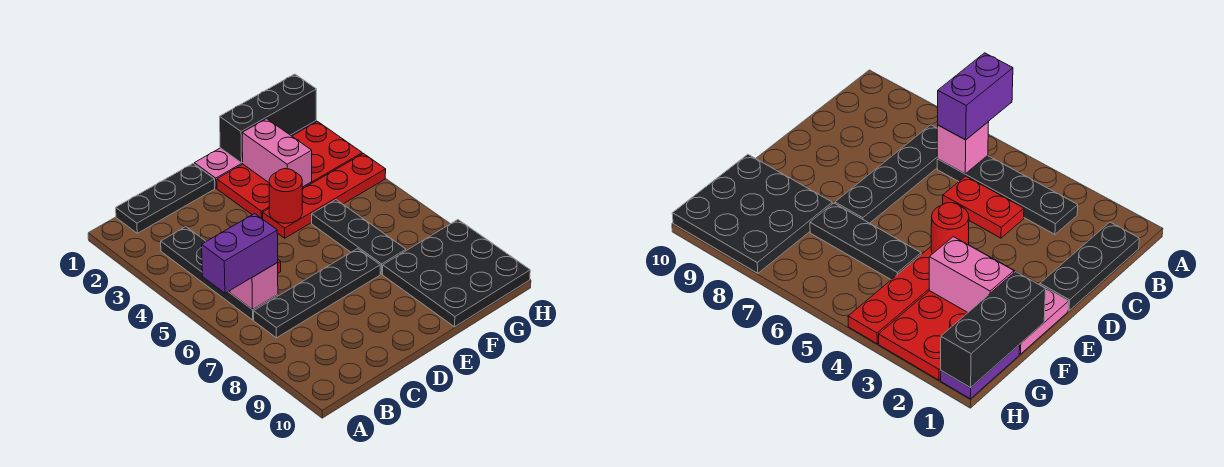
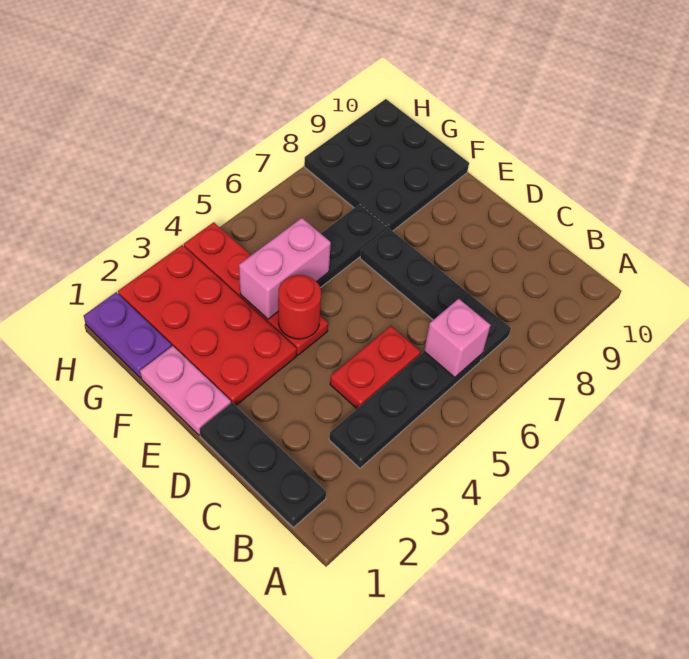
purple 1x2 brick [202,214,278,293] -> none
black 1x3 brick [220,74,316,163] -> none
pink 1x2 brick [242,119,312,187] -> pink 1x2 brick moved to [239,218,331,319]

